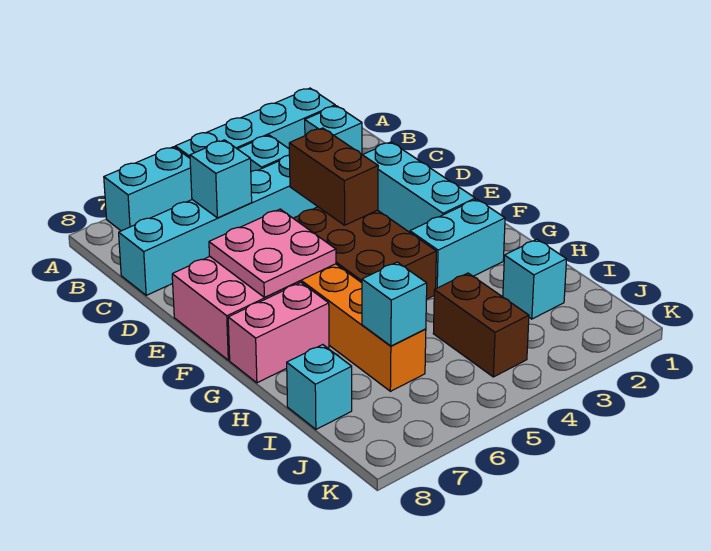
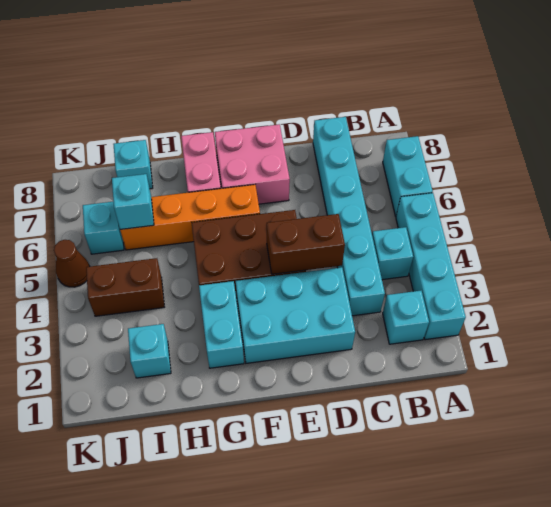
cyan 1x1 brick [190,140,252,218] -> cyan 1x1 brick moved to [83,202,124,254]
cyan 1x3 brick [363,142,475,232] -> cyan 2x3 brick [236,267,355,363]
pink 2x2 plate [209,209,336,297] -> none
none -> brown 1x1 cone [54,240,89,287]

